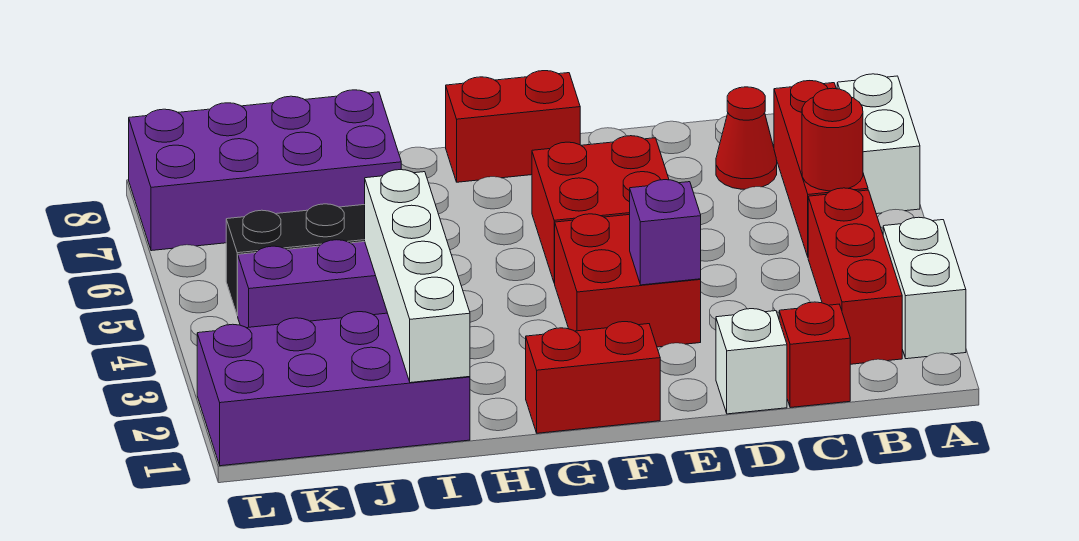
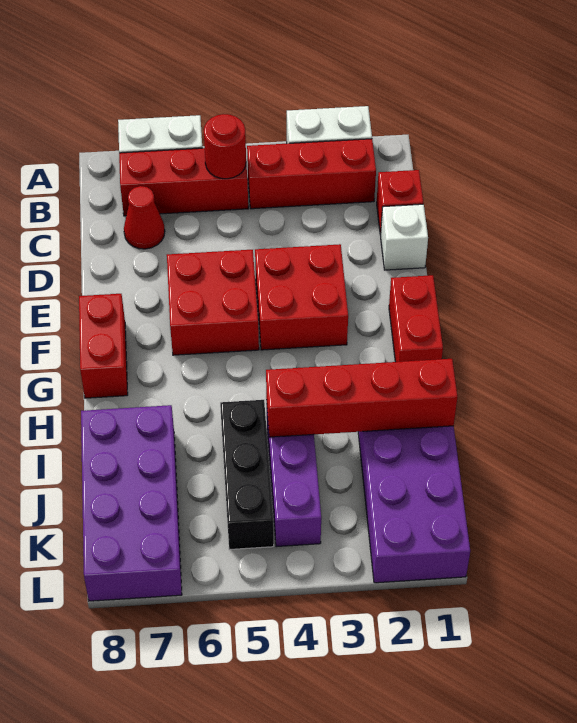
purple 1x1 brick [630,180,701,285] -> none
white 1x4 brick [365,170,470,383] -> red 1x4 brick [266,359,458,437]

